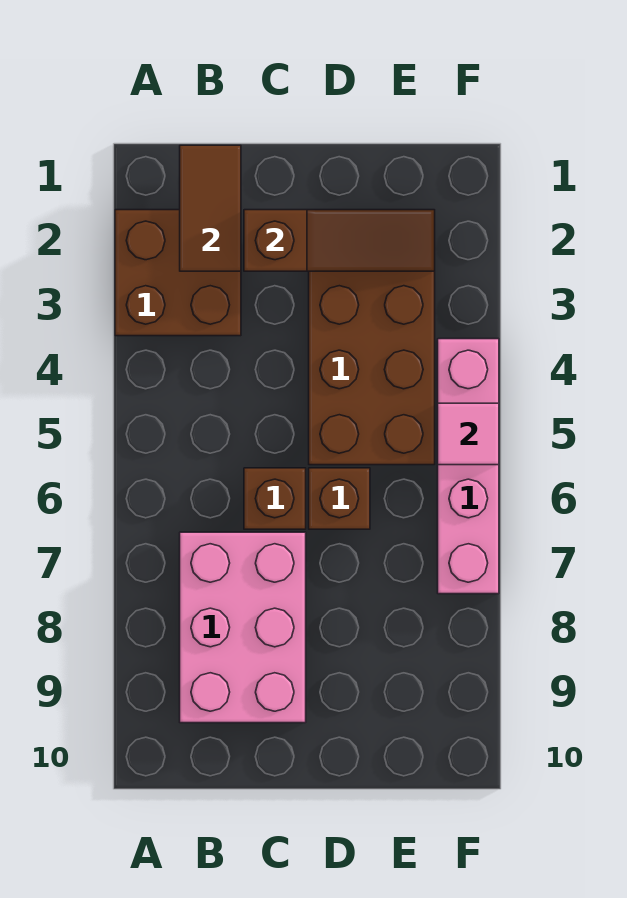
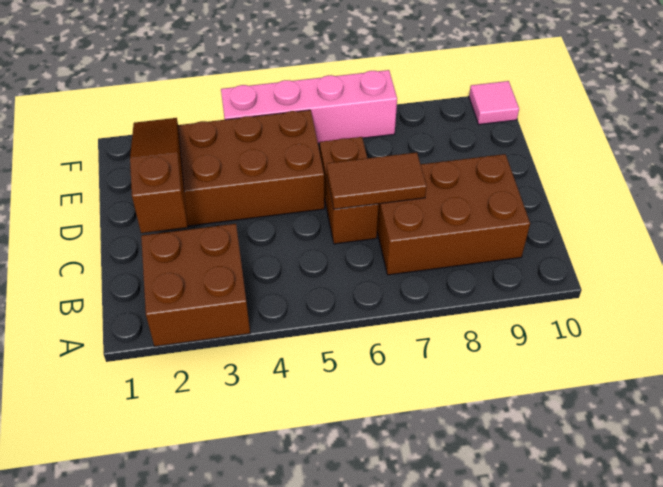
brown 1x2 tile [180,145,241,271] -> brown 1x2 tile moved to [327,152,427,209]
pink 2x3 brick [180,532,306,723] -> brown 2x3 brick [377,154,530,275]
pink 1x1 tile [438,403,499,465] -> pink 1x1 tile moved to [469,81,519,124]

